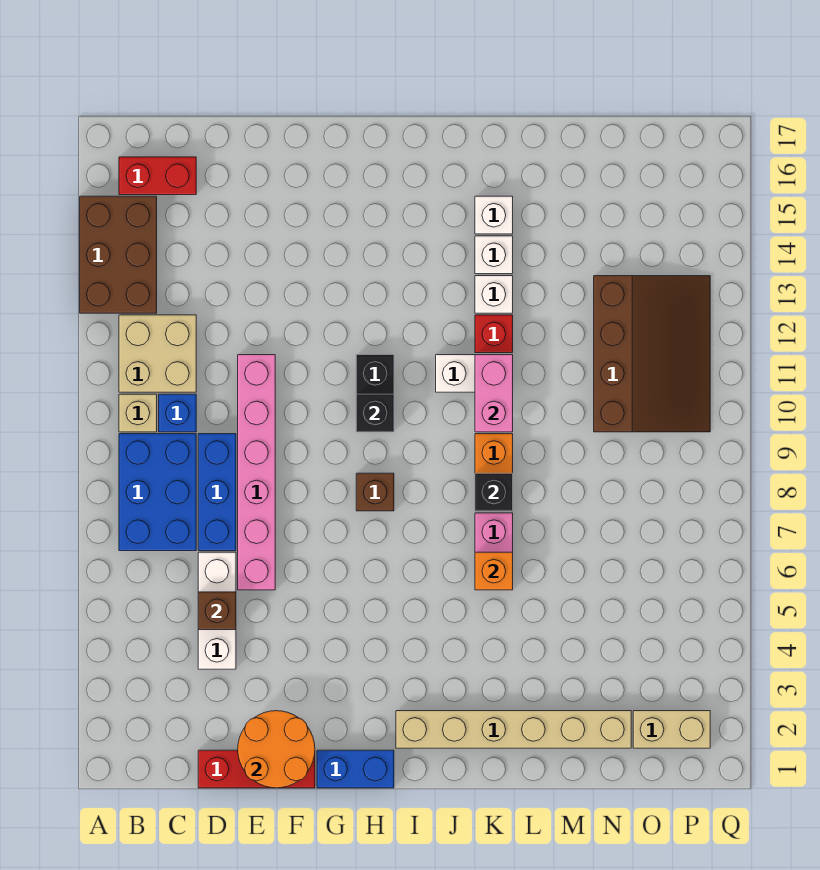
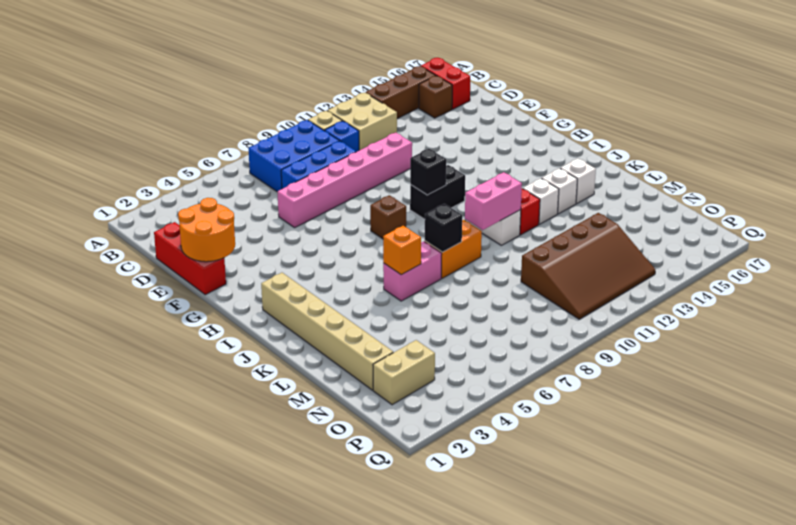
brown 2x3 brick [80,196,157,313] -> brown 1x3 brick [366,66,436,119]
white 1x3 brick [198,552,236,669] -> none
brown 1x1 brick [198,592,236,630] -> brown 1x1 brick moved to [419,76,452,118]
blue 1x2 brick [317,750,394,788] -> none
tan 1x2 brick [633,711,710,748] -> tan 1x2 brick turned to [373,340,435,405]

